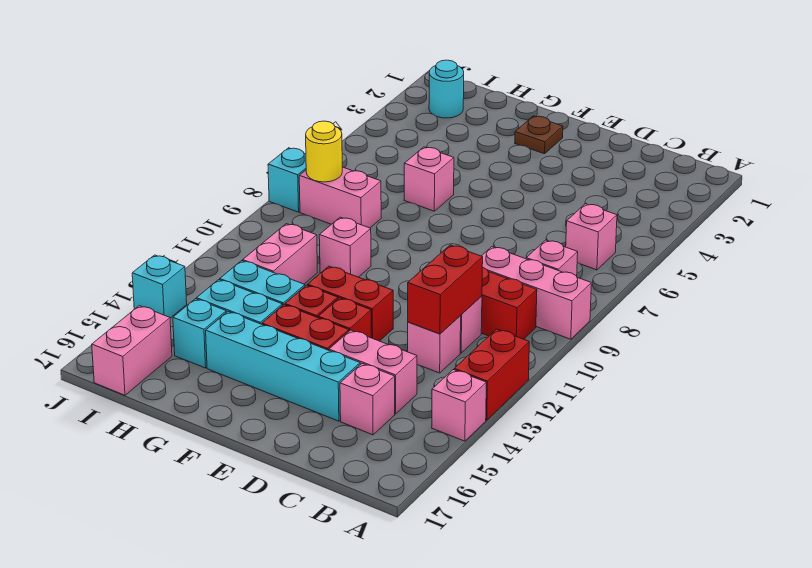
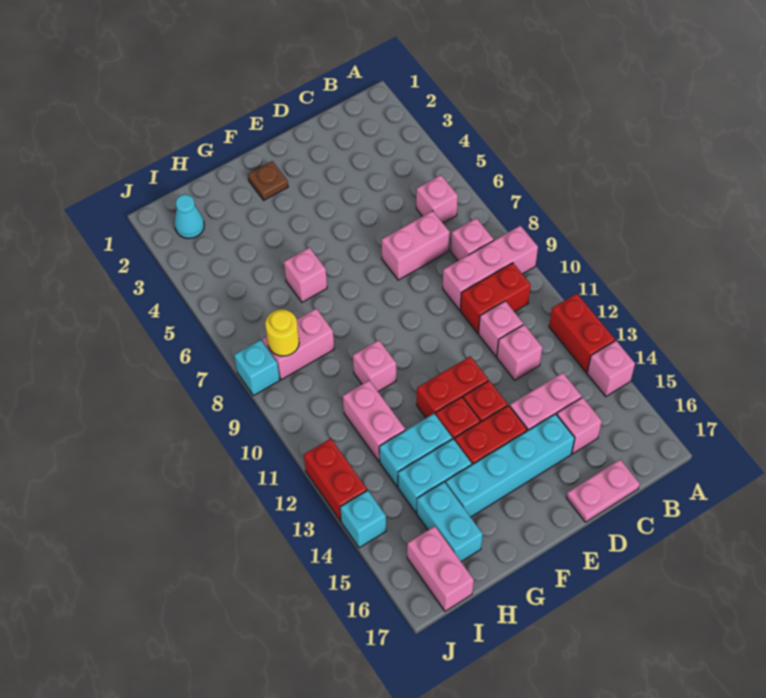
none -> pink 1x2 brick [381,211,450,280]
red 1x2 brick [408,245,483,334] -> red 1x2 brick moved to [304,439,367,521]
none -> pink 1x2 plate [566,459,640,522]
cyan 1x1 brick [173,299,226,368] -> cyan 1x2 brick [417,482,483,562]
cyan 1x1 round brick [429,60,464,118] -> cyan 1x1 cone [175,194,204,239]

